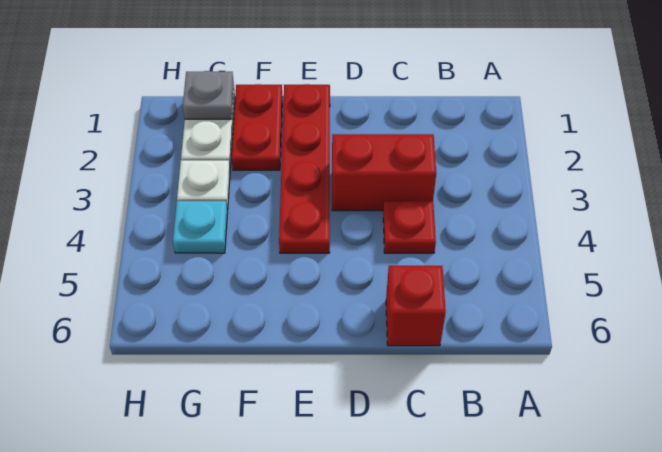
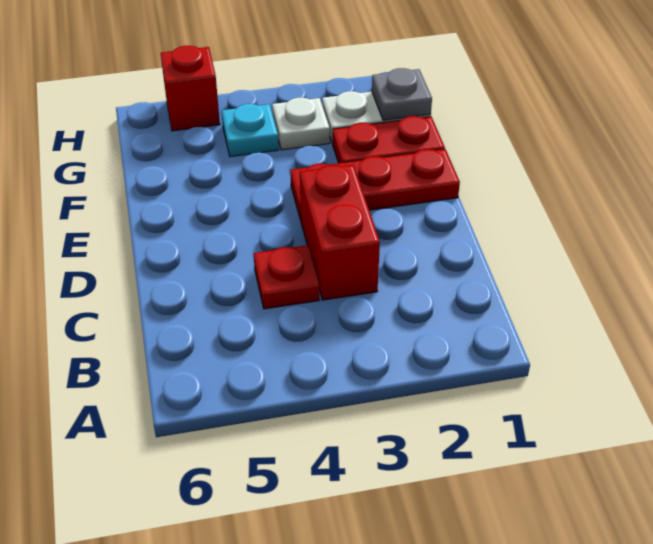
red 1x1 brick [386,266,446,346] -> red 1x1 brick moved to [161,46,220,131]
red 1x4 plate [279,84,330,253] -> red 1x3 plate [290,149,460,220]

